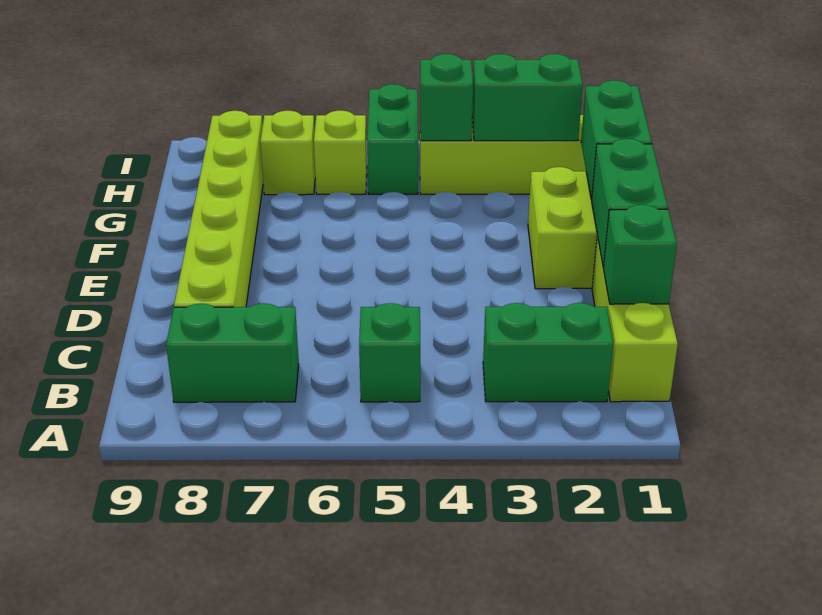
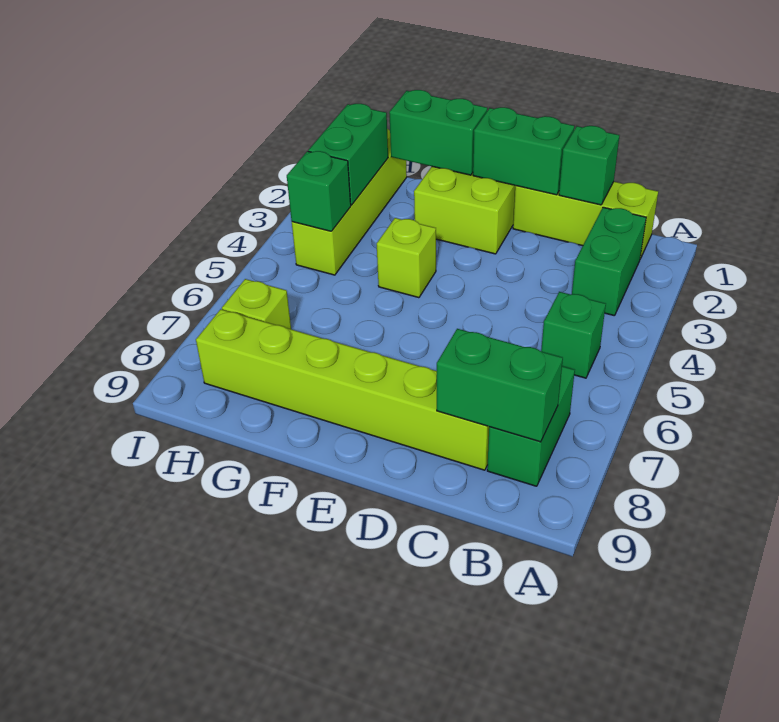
green 1x2 brick [367,84,418,194] -> green 1x2 brick moved to [437,329,563,442]
lime 1x1 brick [314,110,367,194] -> lime 1x1 brick moved to [377,218,436,298]

